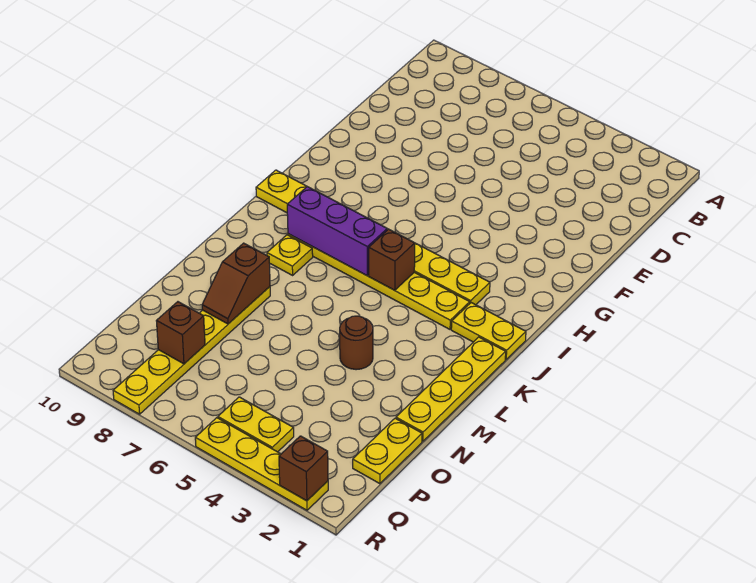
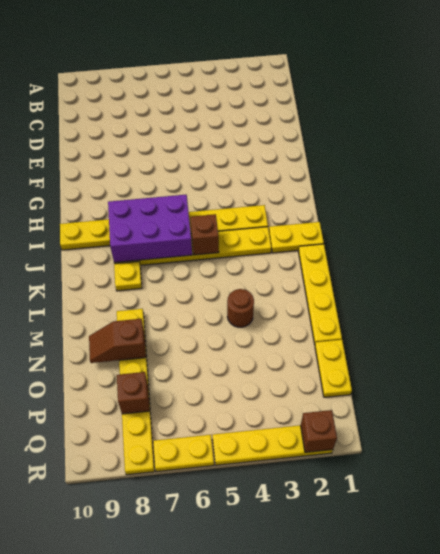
purple 1x3 brick [287,187,387,276] -> purple 2x3 brick [108,195,192,262]
brown 1x2 slope [202,243,270,324] -> brown 1x2 slope turned to [89,319,146,363]
yellow 1x2 plate [218,397,294,452] -> yellow 1x2 plate moved to [153,435,214,472]

